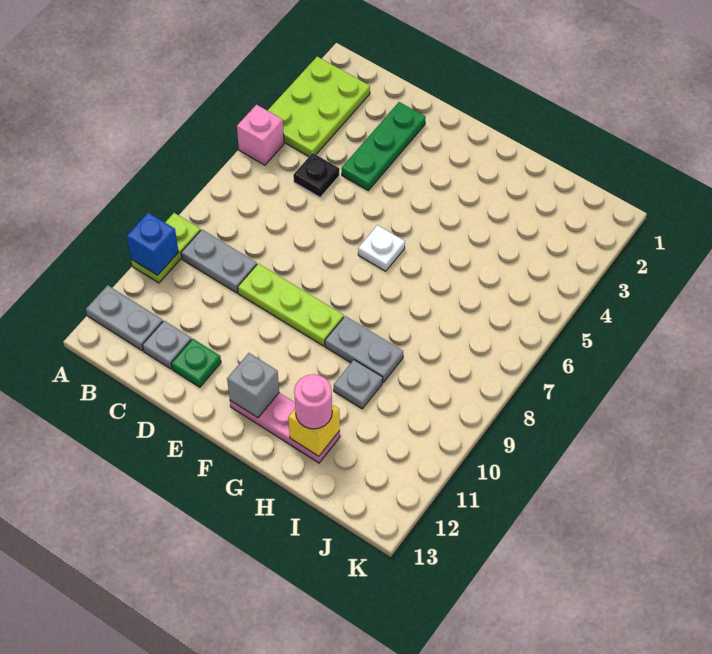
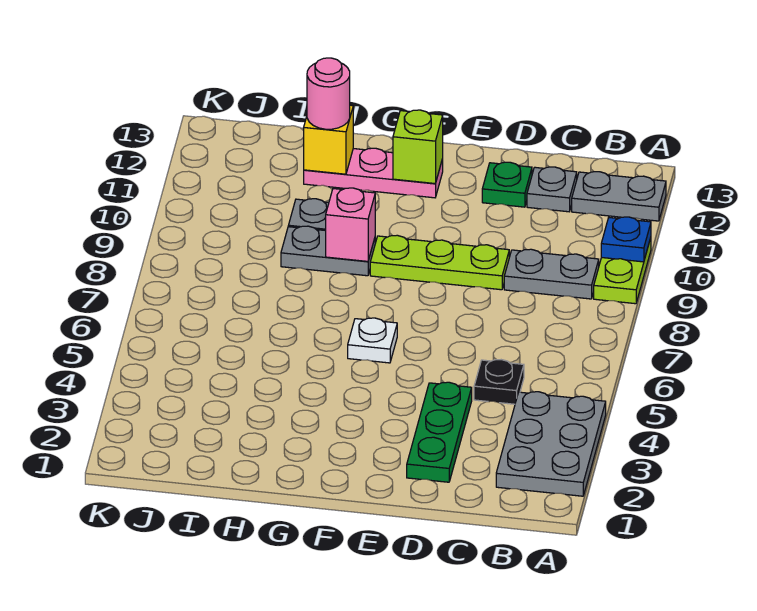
lime 2x3 plate [268,57,370,156] -> grey 2x3 plate [496,392,606,496]
pink 1x1 brick [237,105,284,165] -> pink 1x1 brick moved to [326,188,375,261]
blue 1x1 brick [127,213,179,275] -> blue 1x1 plate [601,217,651,262]
grey 1x1 brick [227,353,279,418] -> lime 1x1 brick [393,110,443,184]

